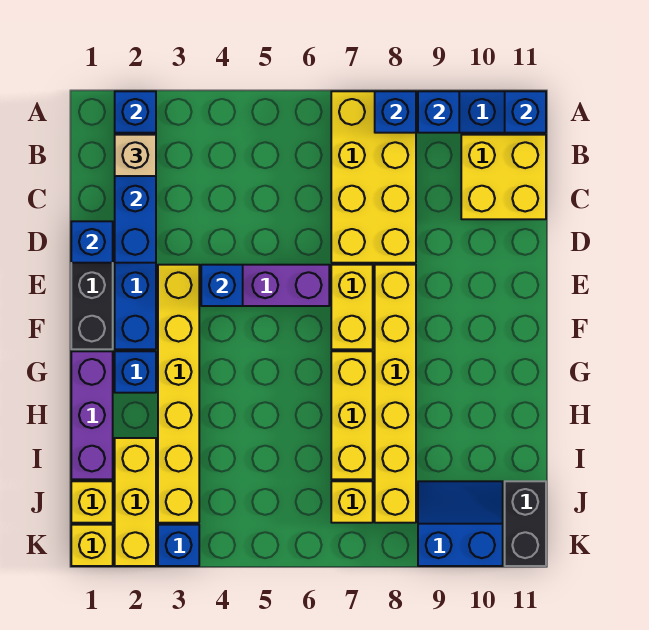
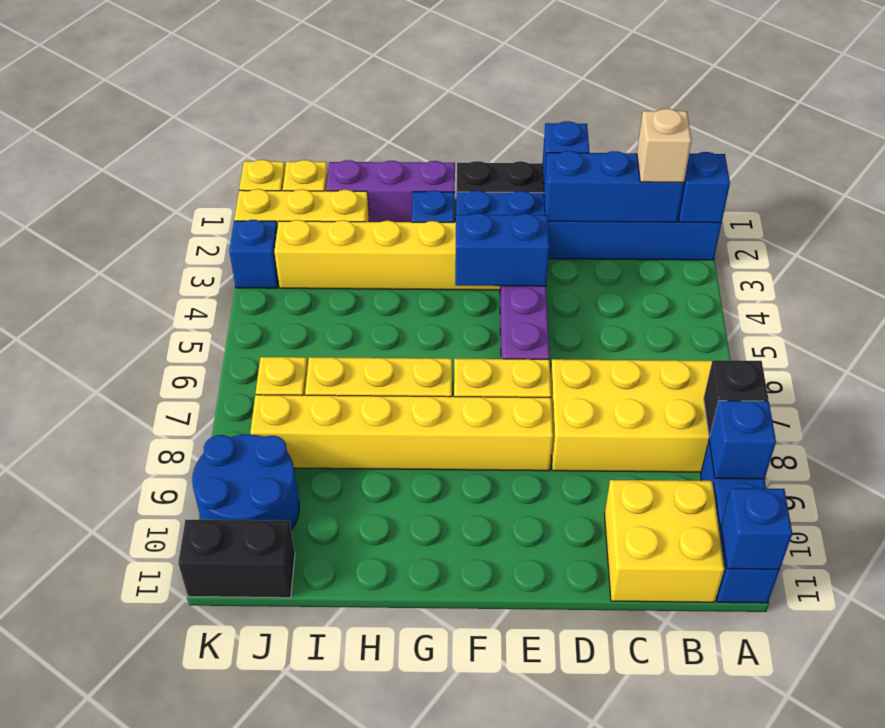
blue 1x1 brick [375,91,416,133] -> black 1x1 brick [704,360,768,437]
blue 1x1 brick [201,265,243,306] -> blue 1x2 brick [455,213,549,286]
blue 2x2 slope [418,481,503,566] -> blue 2x2 round brick [192,435,299,530]

